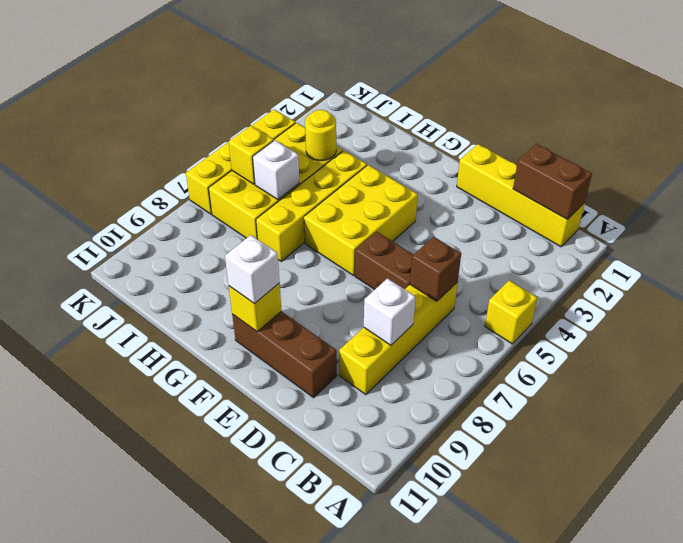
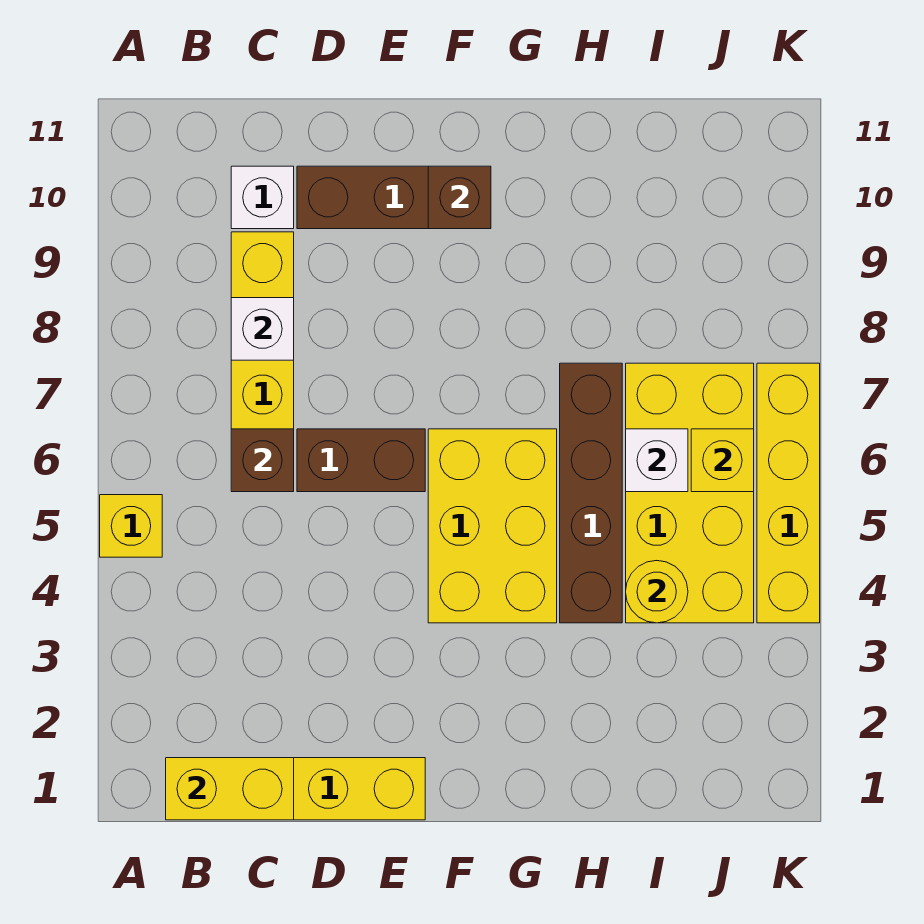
brown 1x2 brick [513,144,592,220] -> yellow 1x2 brick [166,758,294,820]
yellow 1x1 brick [229,283,282,332] -> brown 1x1 brick [428,166,491,229]
white 1x1 brick [225,235,280,304] -> white 1x1 brick moved to [231,166,294,229]
yellow 1x4 brick [256,150,367,261] -> brown 1x4 brick [560,363,622,623]

